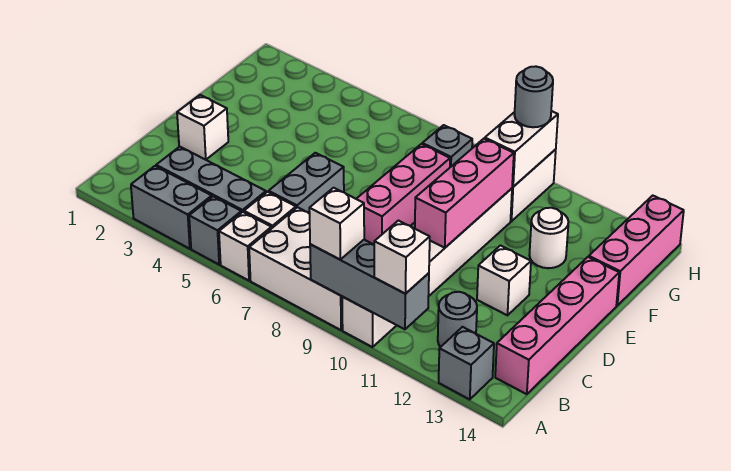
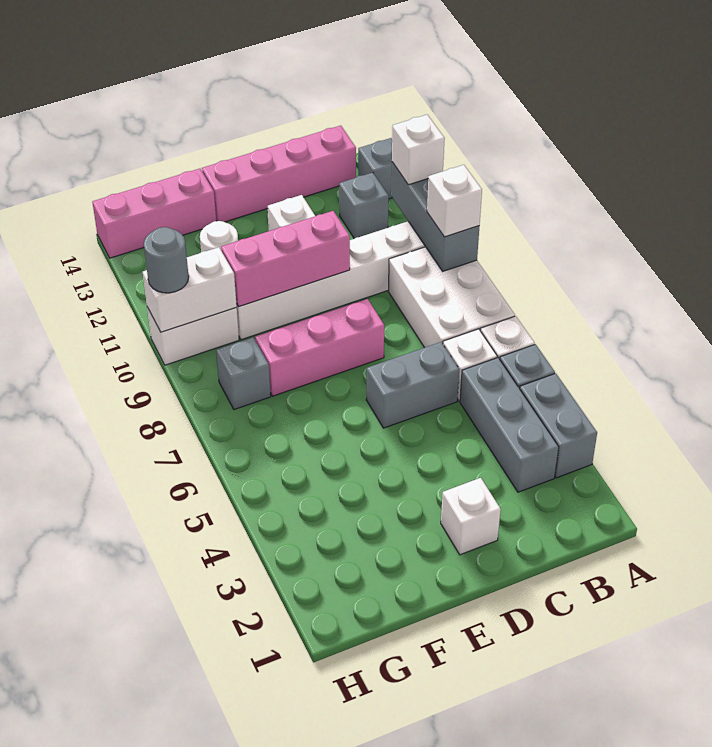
grey 1x1 round brick [438,292,477,347] -> grey 1x1 brick [339,172,389,239]

